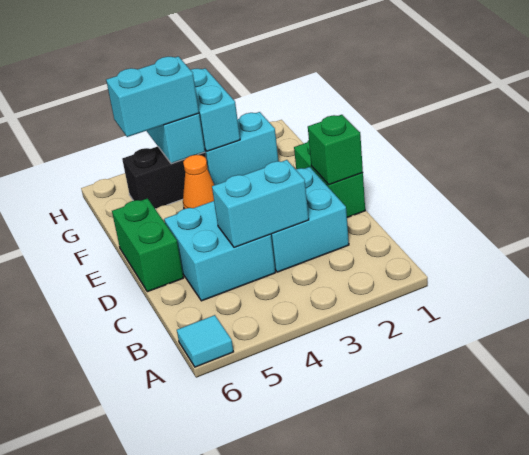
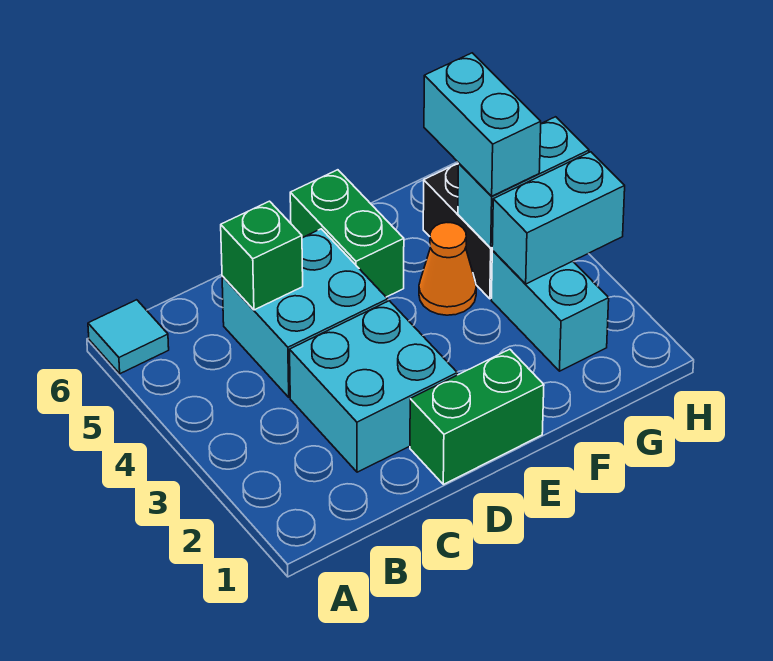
cyan 1x2 brick [212,160,309,247] -> none
green 1x1 brick [308,115,363,185] -> green 1x1 brick moved to [221,201,303,310]
green 1x2 brick [112,198,184,292] -> green 1x2 brick turned to [290,170,404,297]

